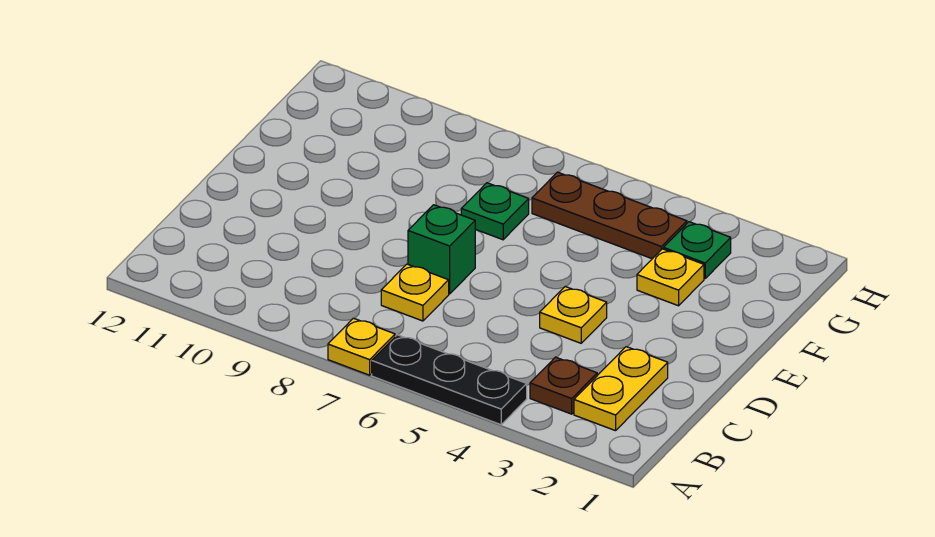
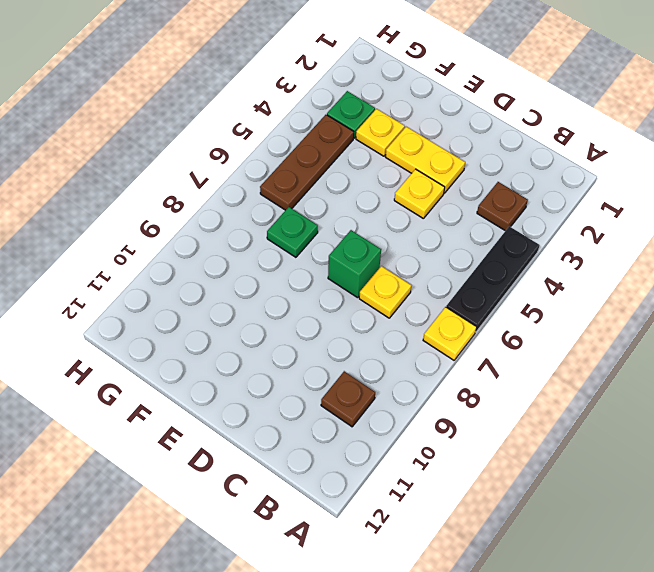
yellow 1x2 plate [574,347,668,431] -> yellow 1x2 plate moved to [385,127,465,193]
none -> brown 1x1 plate [321,371,375,427]

